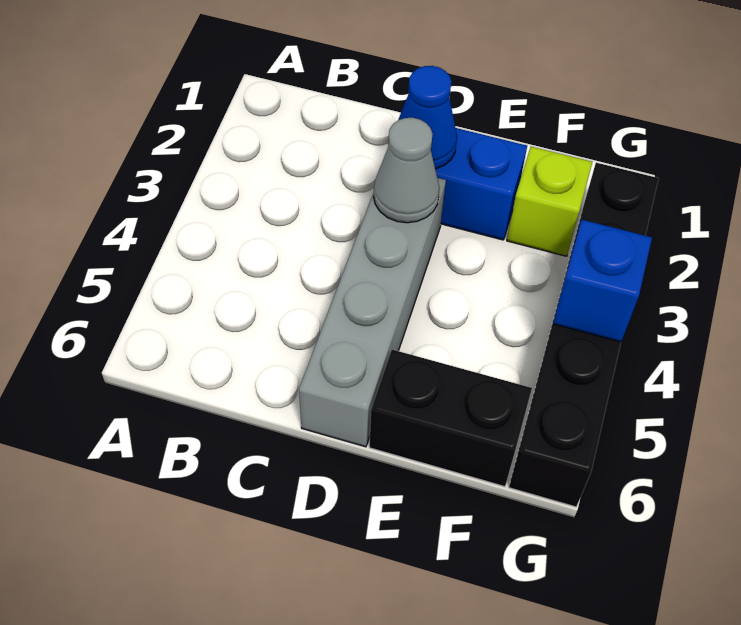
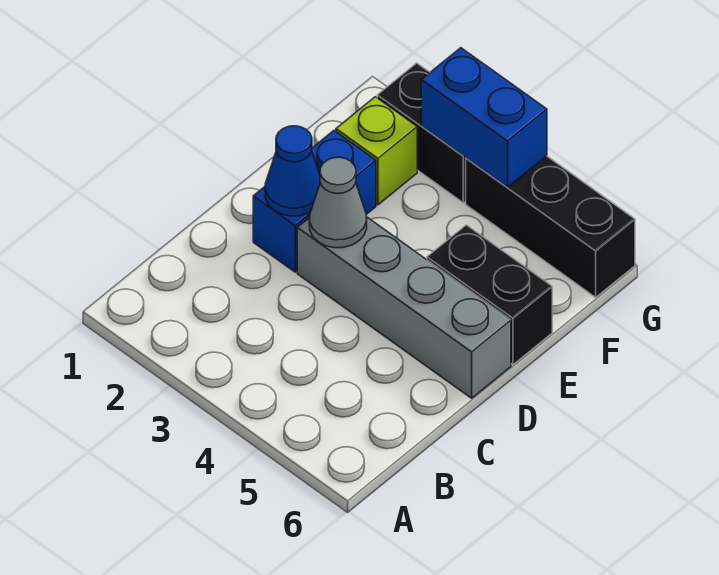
black 1x2 brick [369,350,532,487] -> black 1x2 brick turned to [427,225,552,365]
blue 1x1 brick [553,220,652,342] -> blue 1x2 brick [421,48,547,187]

